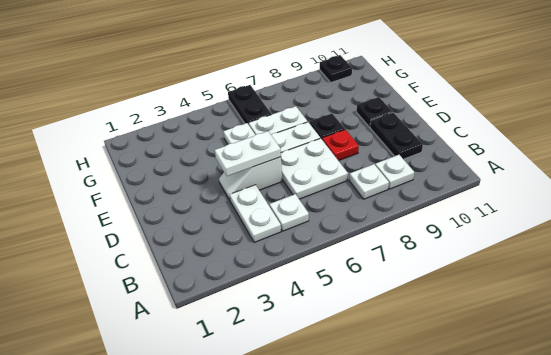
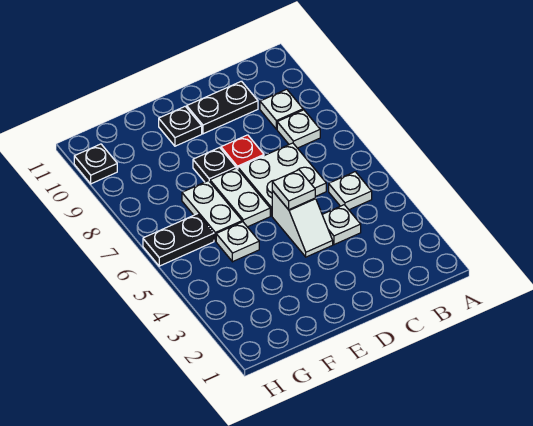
white 1x2 plate [230,185,281,243] -> white 1x1 plate [322,205,361,245]
white 1x2 plate [215,131,281,176] -> white 1x1 plate [272,170,315,210]

